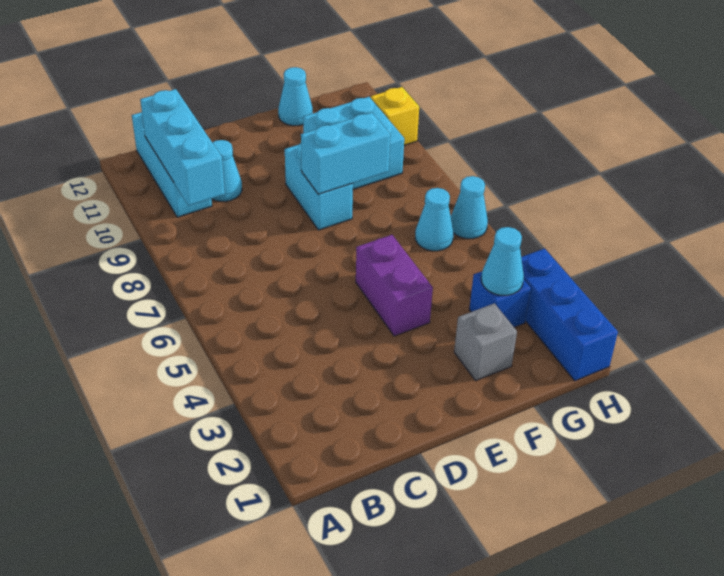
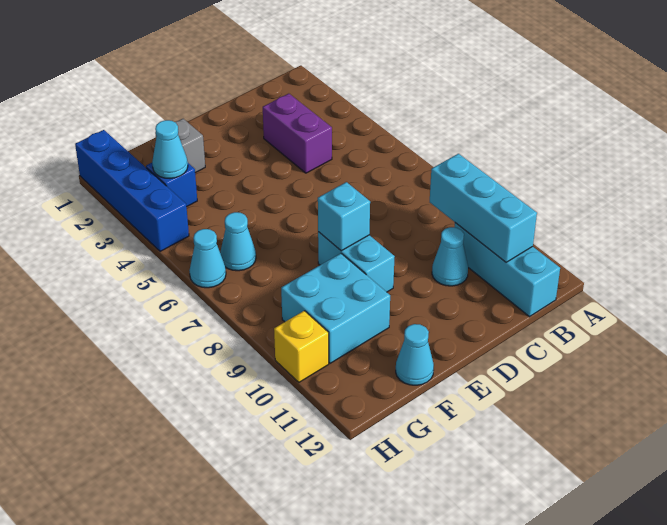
purple 1x2 brick [356,235,433,336] -> purple 1x2 brick moved to [263,94,332,173]
cyan 1x2 brick [301,113,390,194] -> cyan 1x1 brick [318,182,370,251]
blue 1x3 brick [521,249,618,381] -> blue 1x4 brick [75,130,189,252]

